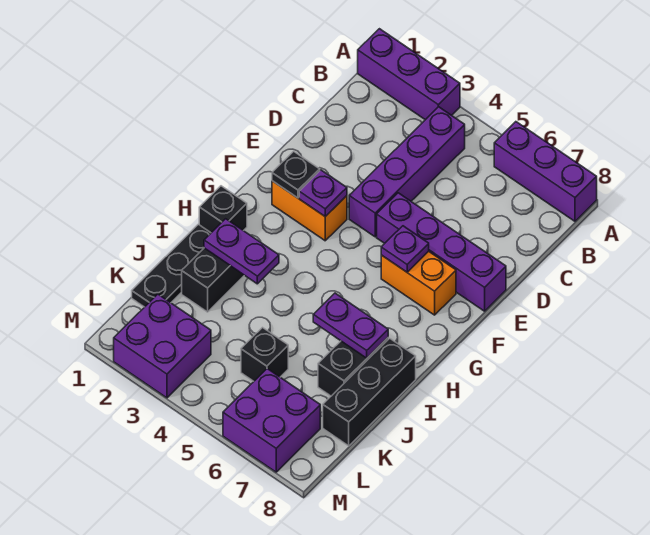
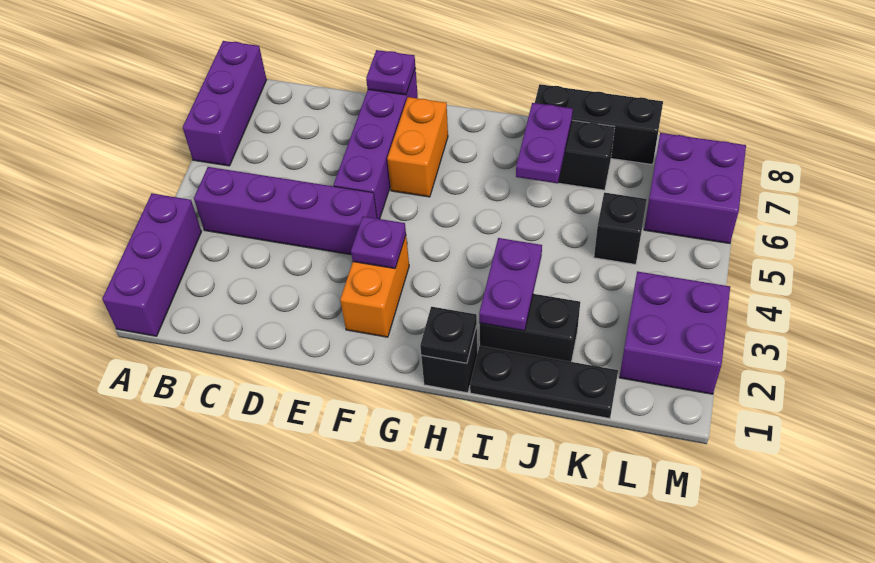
black 1x1 plate [272,151,320,198] -> black 1x1 plate moved to [420,307,477,363]
purple 1x1 plate [381,226,429,272] -> purple 1x1 plate moved to [366,50,415,95]

